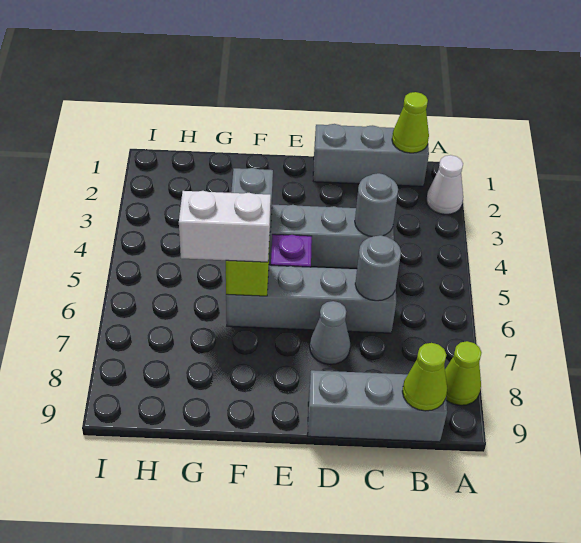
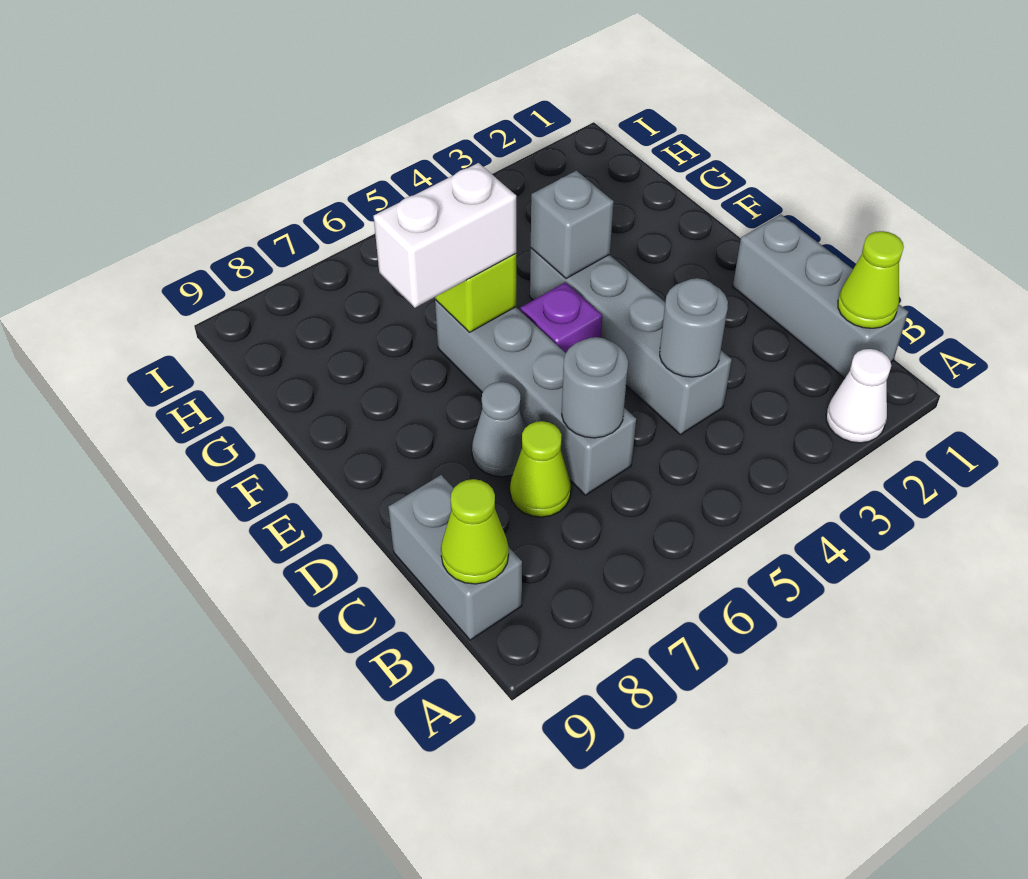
lime 1x1 cone [445,341,482,405] -> lime 1x1 cone moved to [510,421,571,517]
grey 1x3 brick [308,370,447,442] -> grey 1x2 brick [388,475,522,640]
white 1x2 brick [179,191,271,262] -> white 1x2 brick turned to [374,163,516,308]

